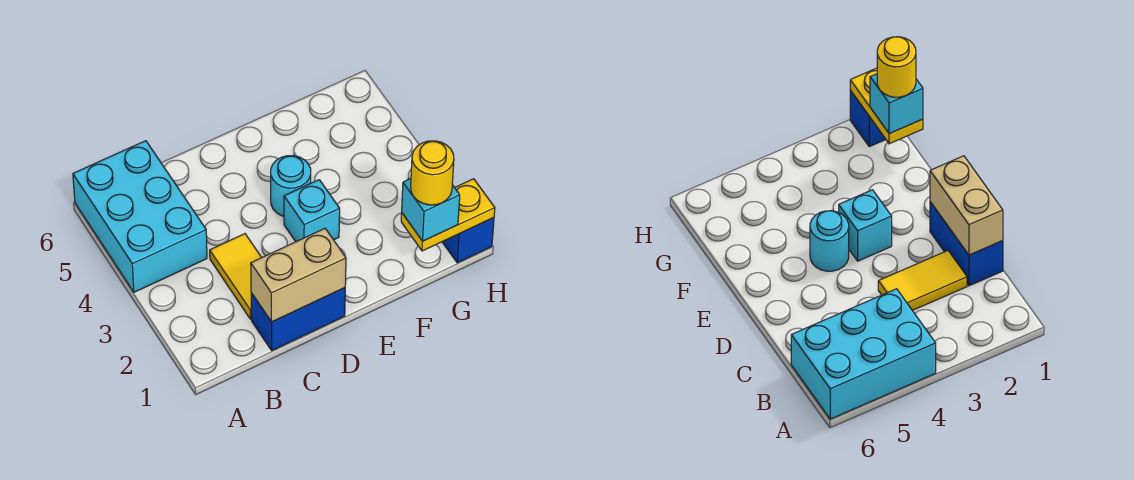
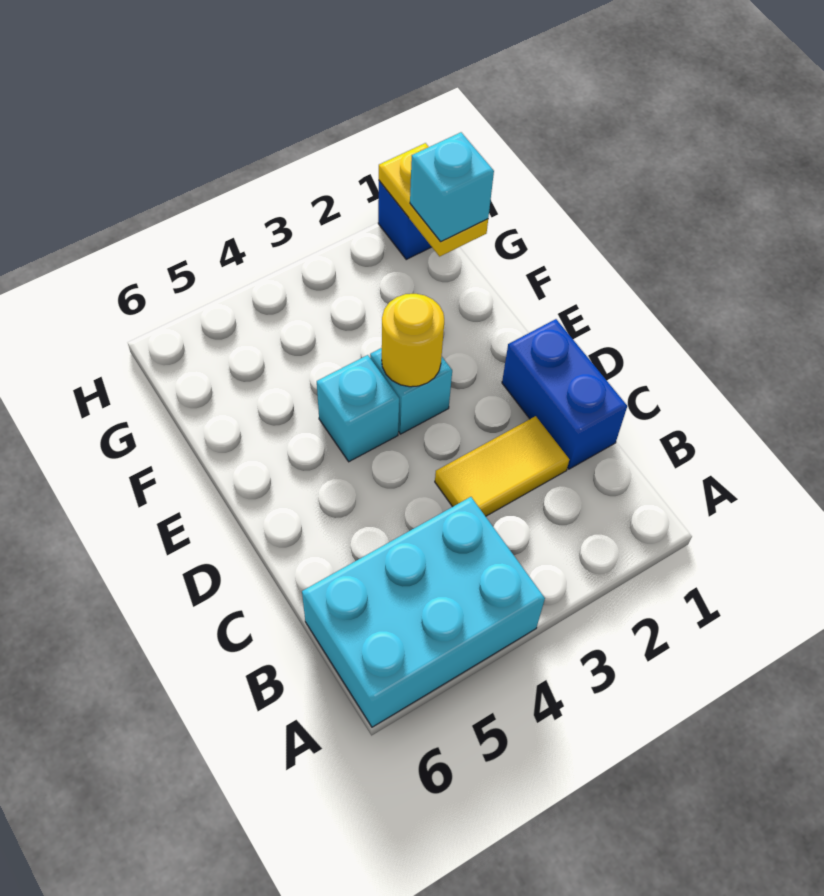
tan 1x2 brick [251,229,346,322] -> none
cyan 1x1 round brick [271,156,311,216] -> cyan 1x1 brick [317,355,399,462]
yellow 1x1 round brick [411,141,454,205] -> yellow 1x1 round brick moved to [382,294,444,387]

